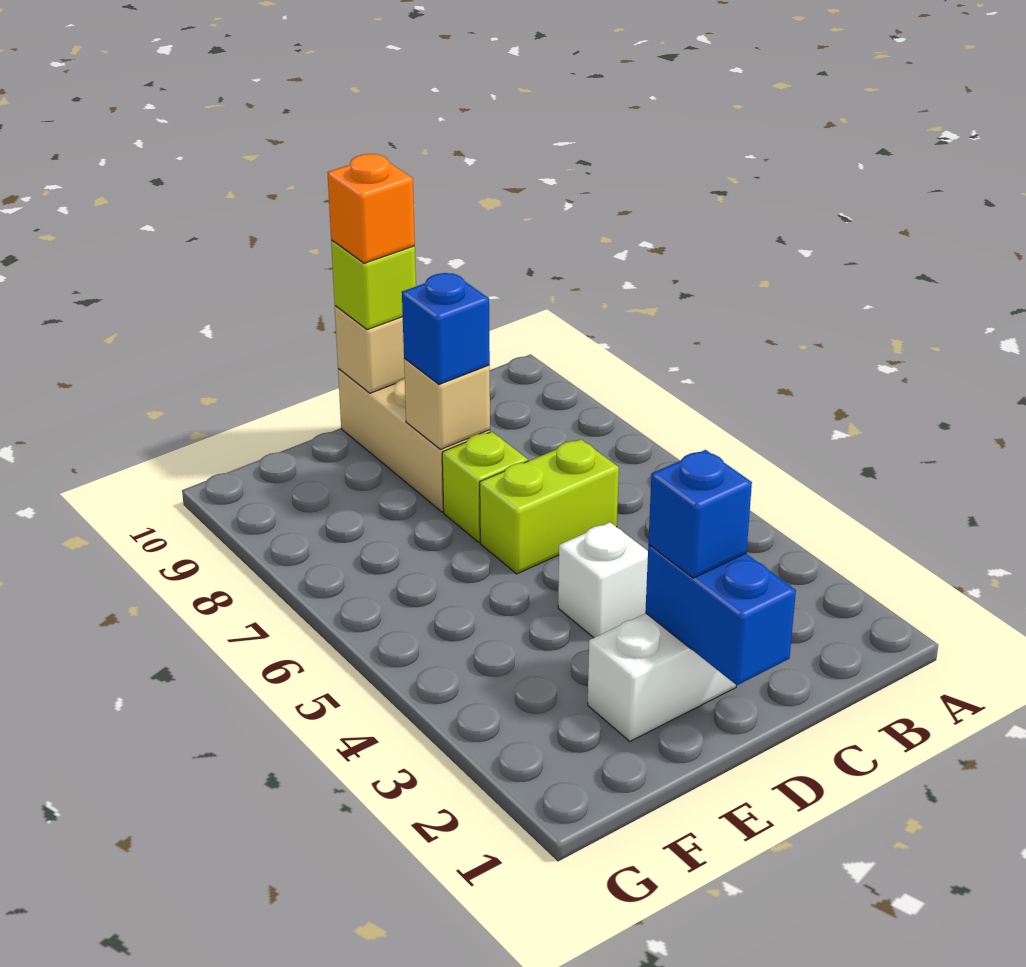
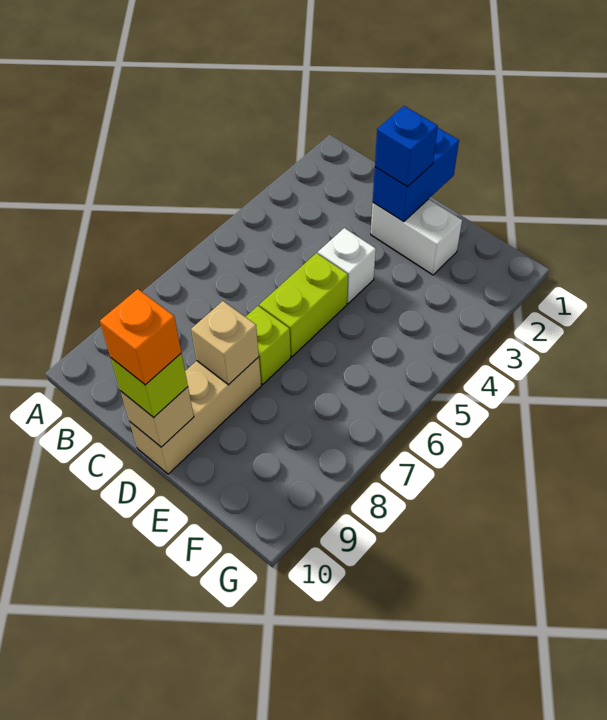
lime 1x2 brick [480,439,619,574] -> lime 1x2 brick turned to [259,253,348,357]
blue 1x1 brick [402,273,490,384] -> none

